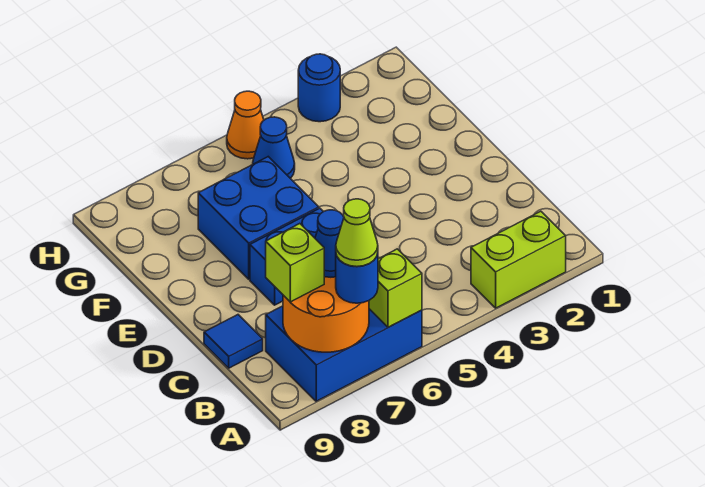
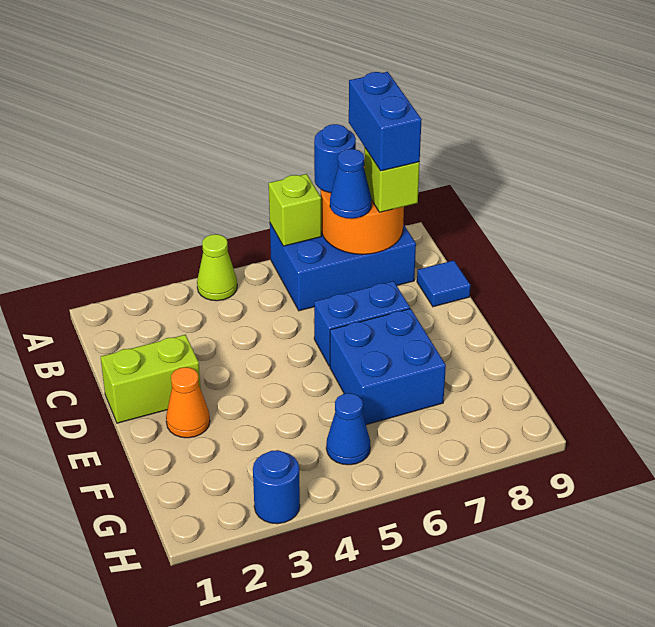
lime 1x2 brick [471,211,566,308] -> lime 1x2 brick moved to [101,335,201,423]
lime 1x1 cone [336,199,378,267] -> lime 1x1 cone moved to [197,234,237,301]
none -> blue 1x2 brick [349,72,422,171]
orange 1x1 cone [227,91,264,159] -> orange 1x1 cone moved to [166,367,210,438]

